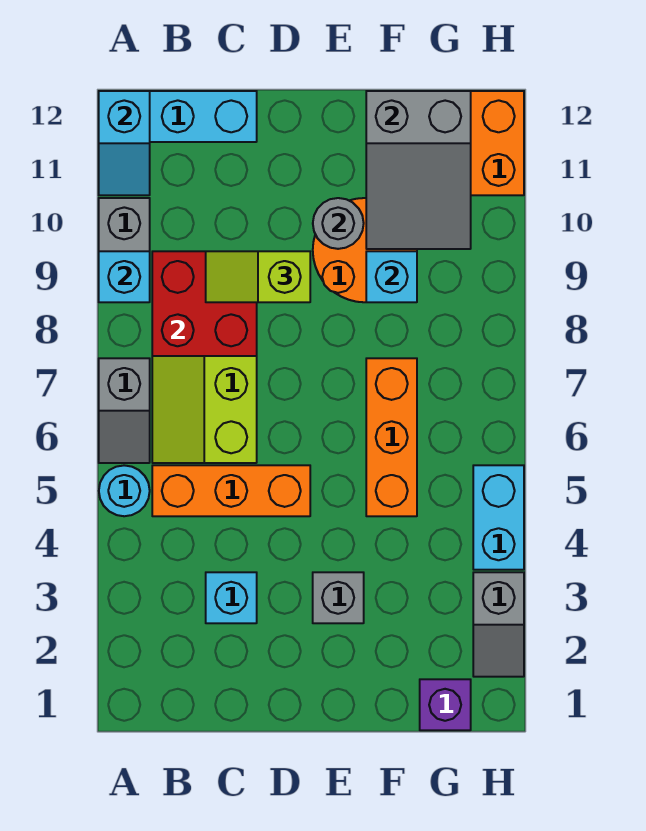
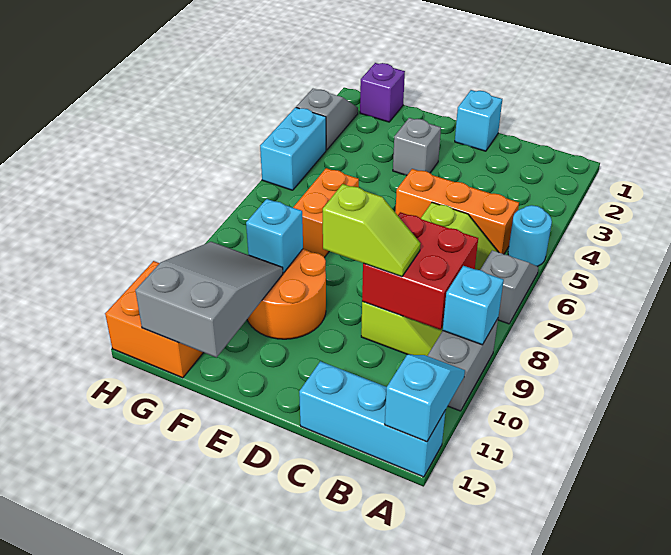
cyan 1x1 brick [206,572,257,623] -> cyan 1x1 brick moved to [455,90,502,151]
grey 1x1 round brick [313,198,364,249] -> none
orange 1x3 brick [366,358,417,516] -> orange 1x2 brick [293,168,359,258]

